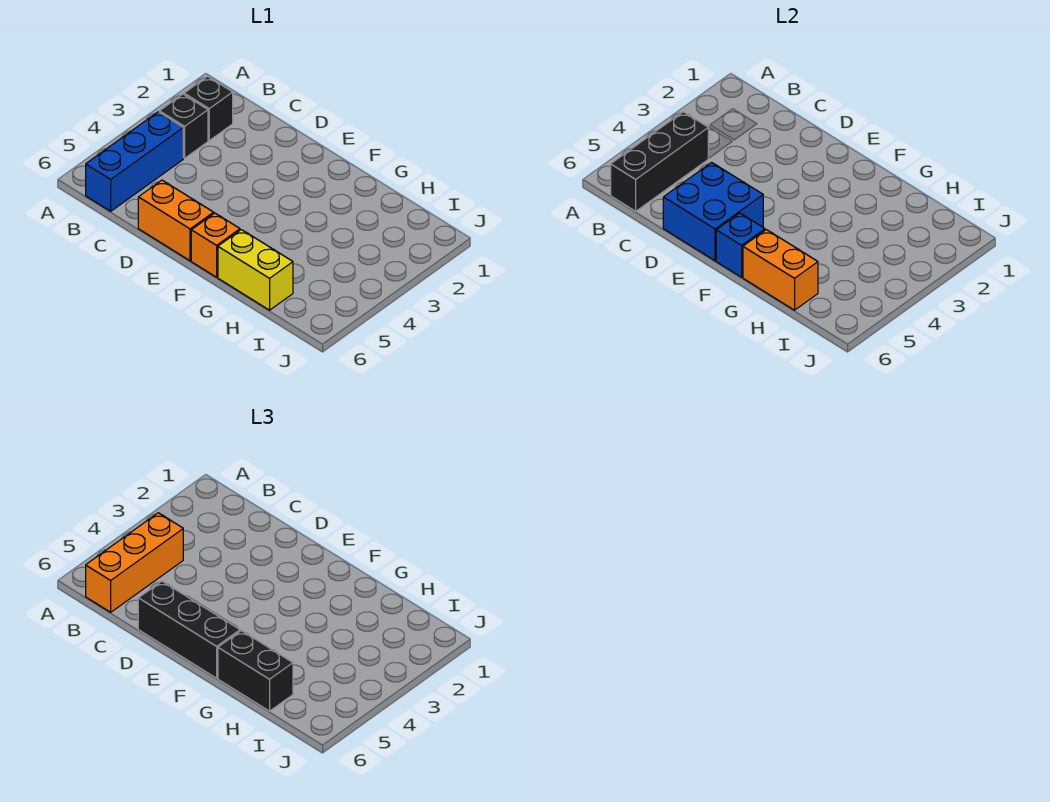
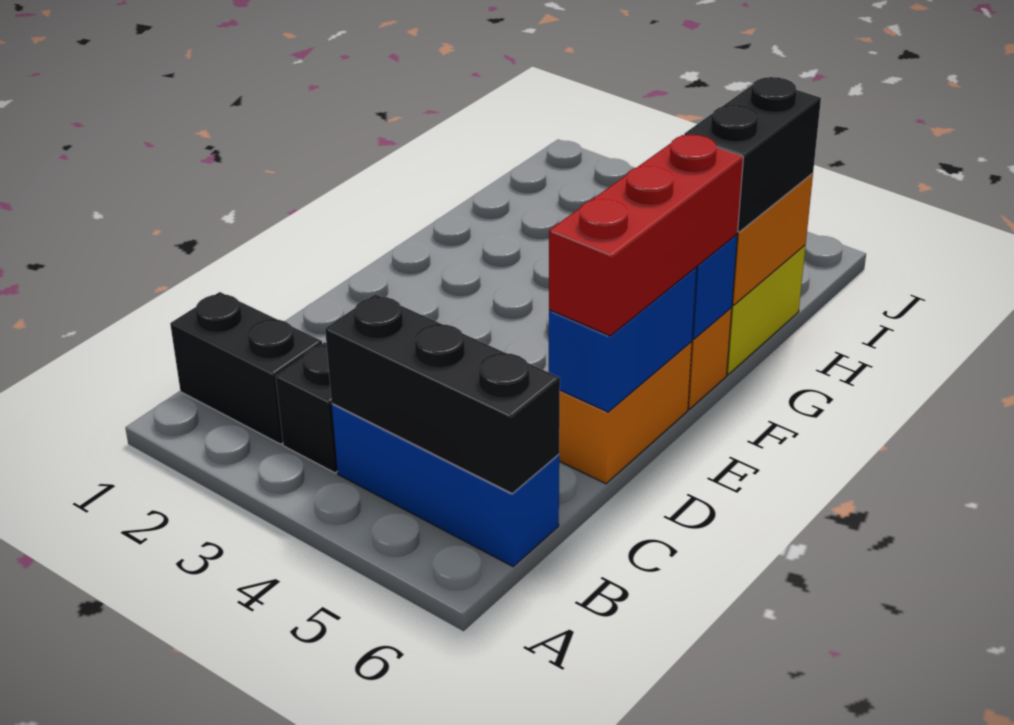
black 1x1 brick [184,76,233,140] -> black 1x2 brick [170,292,322,444]
orange 1x3 brick [86,513,183,612] -> none
blue 2x2 brick [663,162,763,261] -> blue 1x2 brick [549,268,697,412]
black 1x3 brick [138,581,240,678] -> red 1x3 brick [549,135,743,336]

